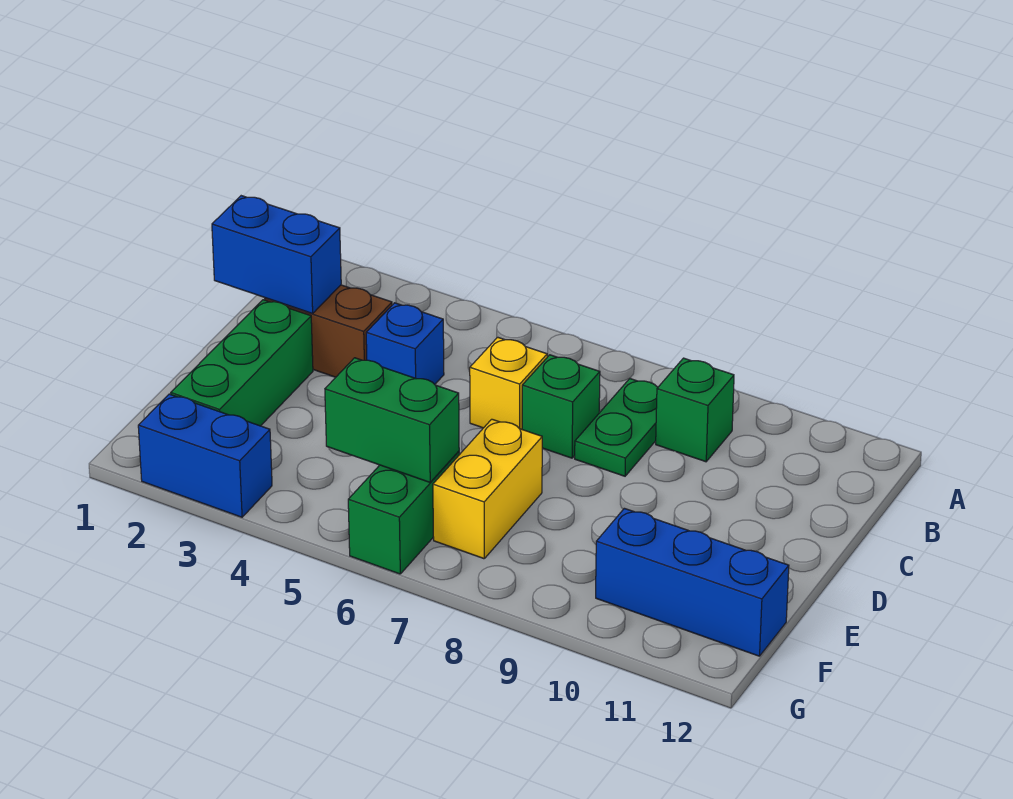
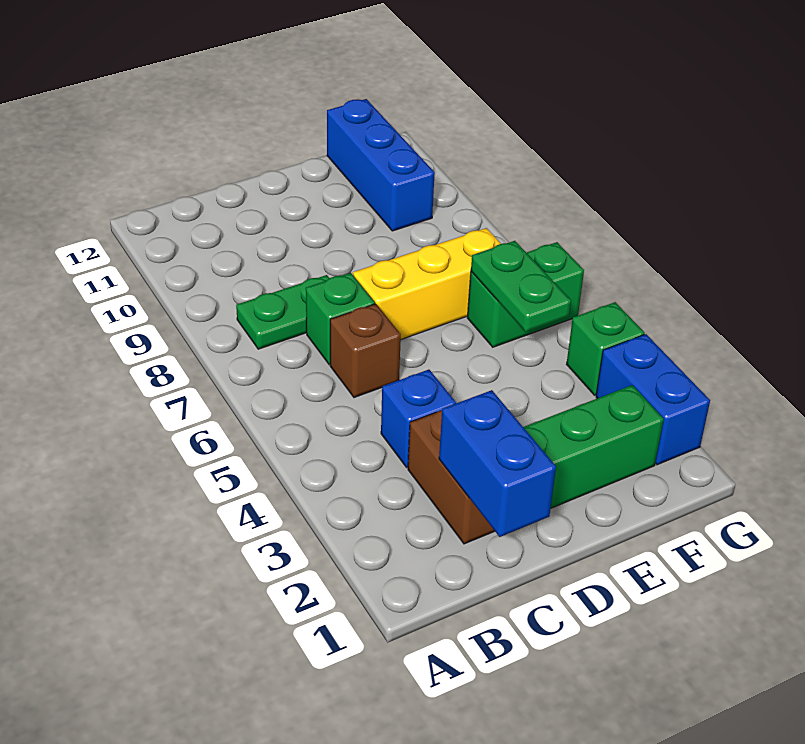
green 1x1 brick [656,358,734,462] -> green 1x1 brick moved to [566,302,644,395]
yellow 1x1 brick [470,337,547,429] -> brown 1x1 brick [330,304,401,398]
yellow 1x2 brick [433,419,543,559] -> yellow 1x3 brick [353,228,501,339]
green 1x2 brick [325,358,459,482] -> green 1x2 plate [471,241,571,332]

